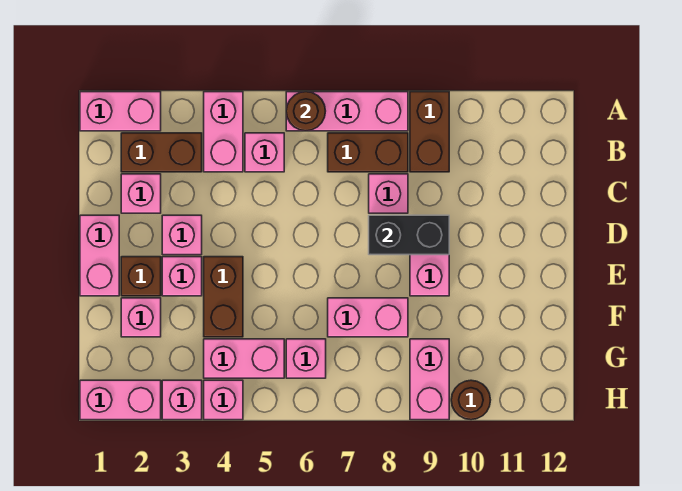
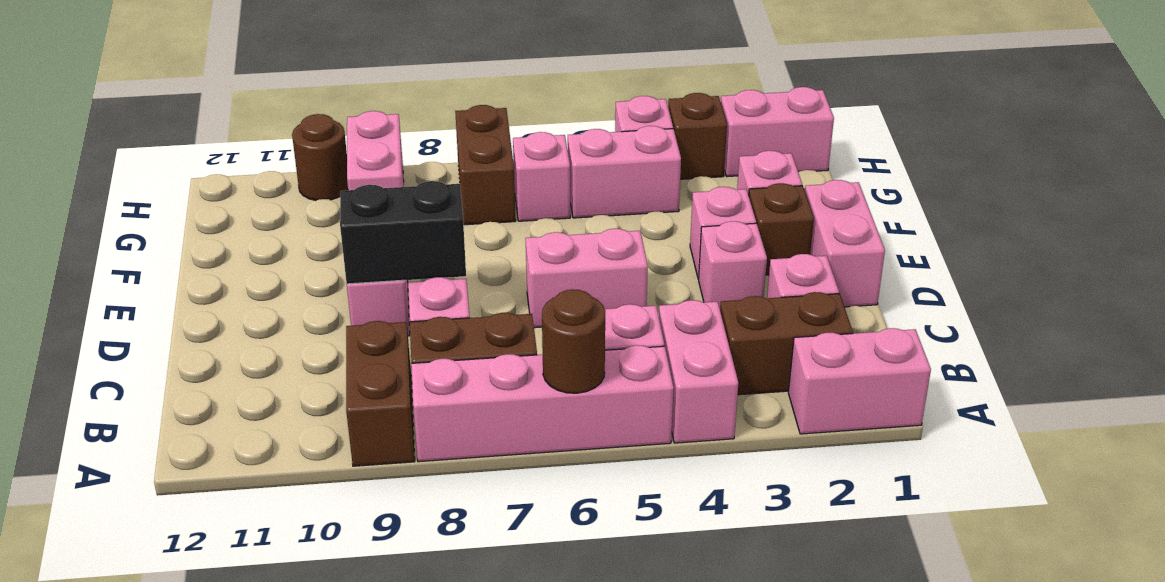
pink 1x3 brick [286,92,408,131] -> pink 1x4 brick [411,345,674,462]
brown 1x2 brick [204,257,243,337] -> brown 1x2 brick moved to [455,105,516,225]
pink 1x2 brick [328,298,408,337] -> pink 1x2 brick moved to [526,229,648,328]
pink 1x1 brick [162,380,202,420] -> brown 1x1 brick [668,93,727,179]

